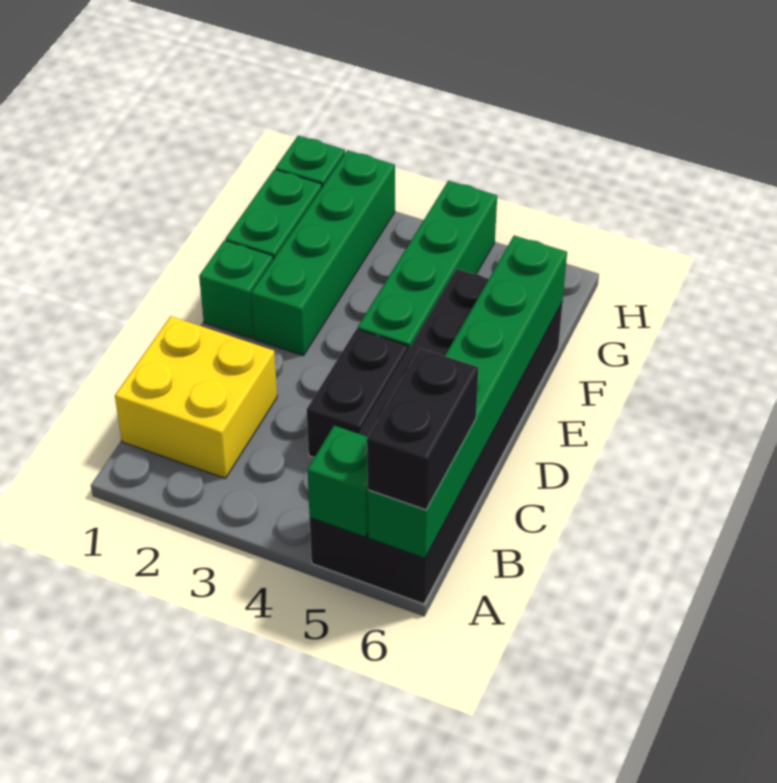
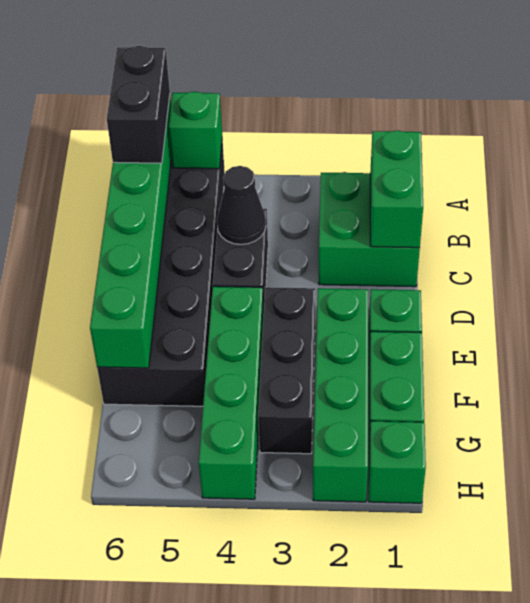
yellow 2x2 brick [115,316,277,478] -> green 2x2 brick [319,172,420,287]
none -> green 1x2 brick [370,130,423,248]
none -> black 1x1 cone [217,166,266,244]
none -> black 1x3 brick [258,287,315,454]

